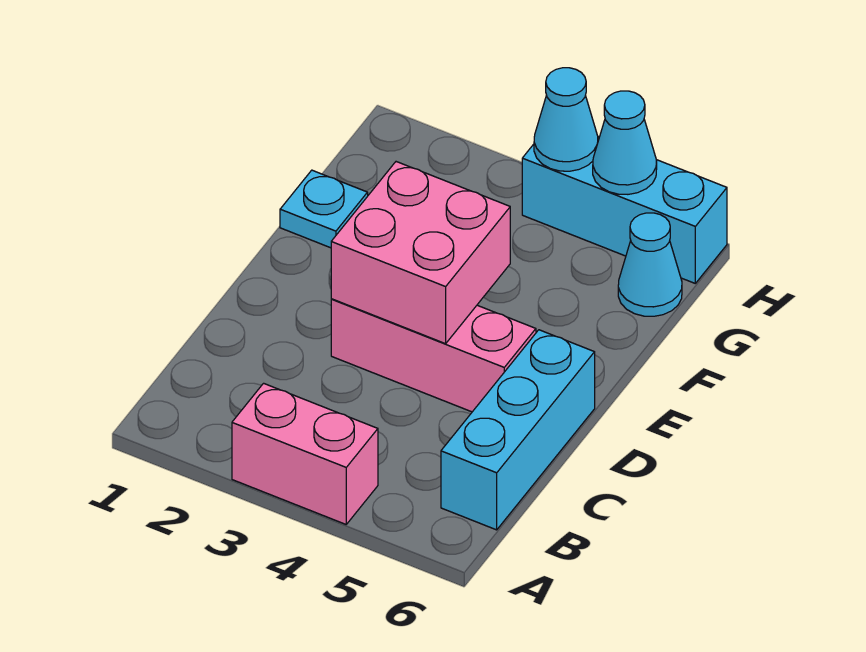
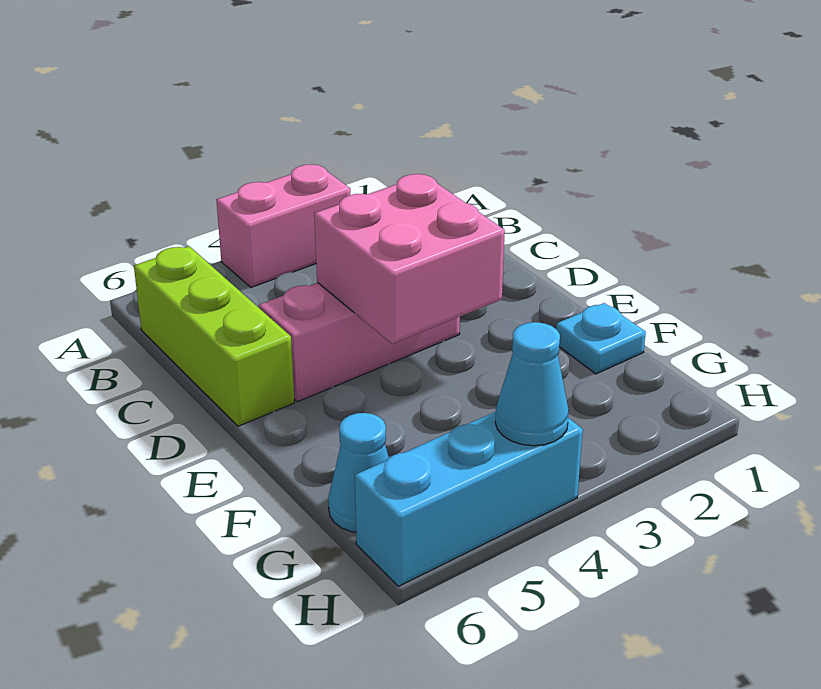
cyan 1x3 brick [441,330,595,530] -> lime 1x3 brick [134,246,294,426]
cyan 1x1 cone [593,91,657,194] -> none

